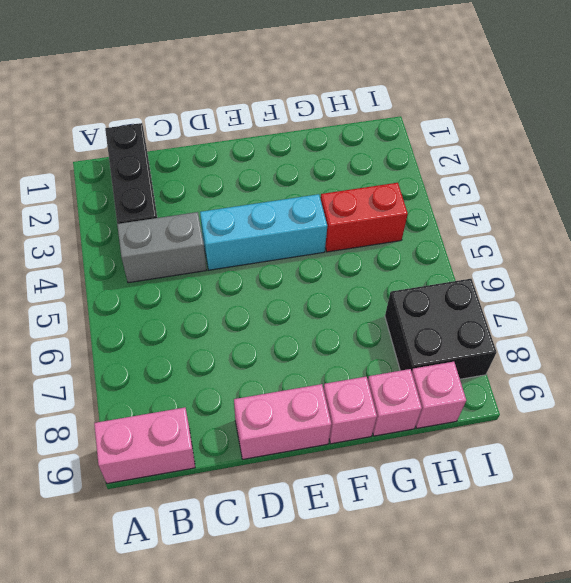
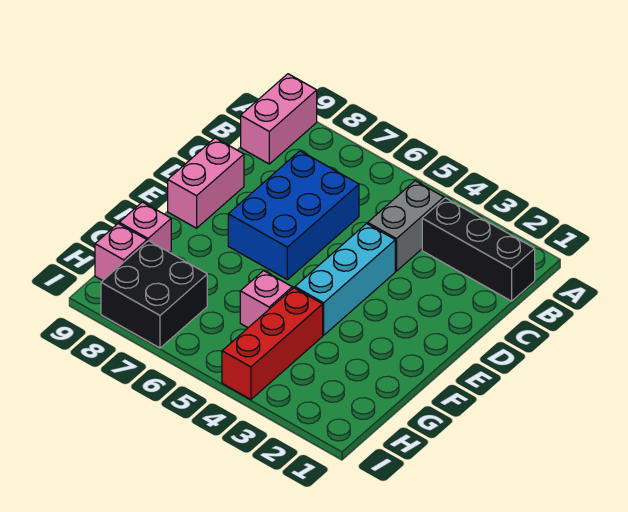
none -> blue 2x3 brick [228,151,359,280]
pink 1x1 brick [323,377,377,444] -> pink 1x1 brick moved to [240,271,292,328]
red 1x2 brick [321,183,408,252] -> red 1x3 brick [222,288,323,399]

